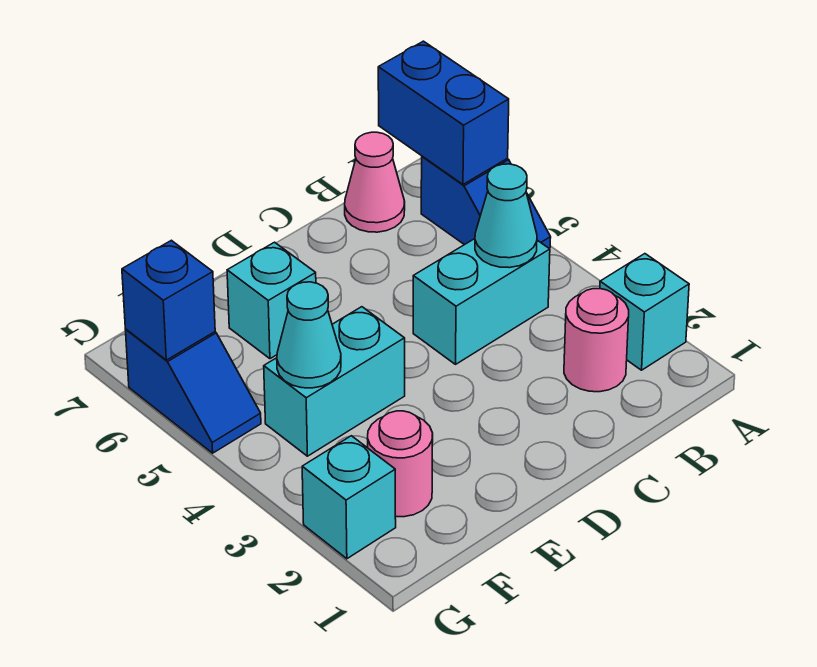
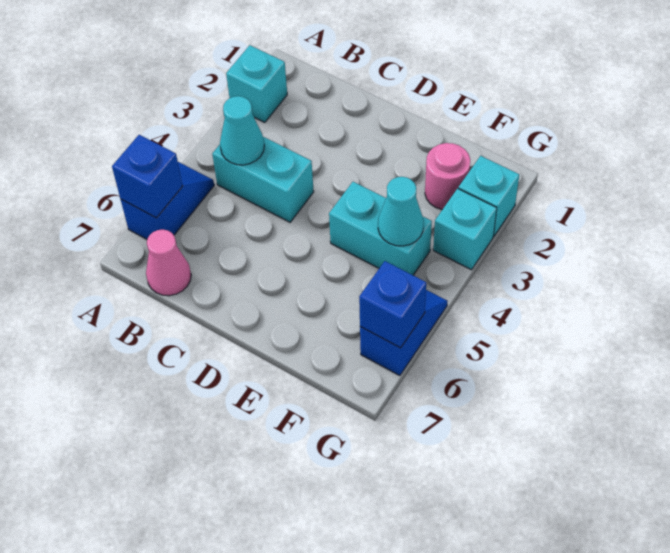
blue 1x2 brick [378,41,509,184] -> blue 1x1 brick [112,135,182,218]
pink 1x1 round brick [564,289,629,392] -> none
cyan 1x1 brick [227,242,316,359] -> cyan 1x1 brick moved to [433,189,497,270]

